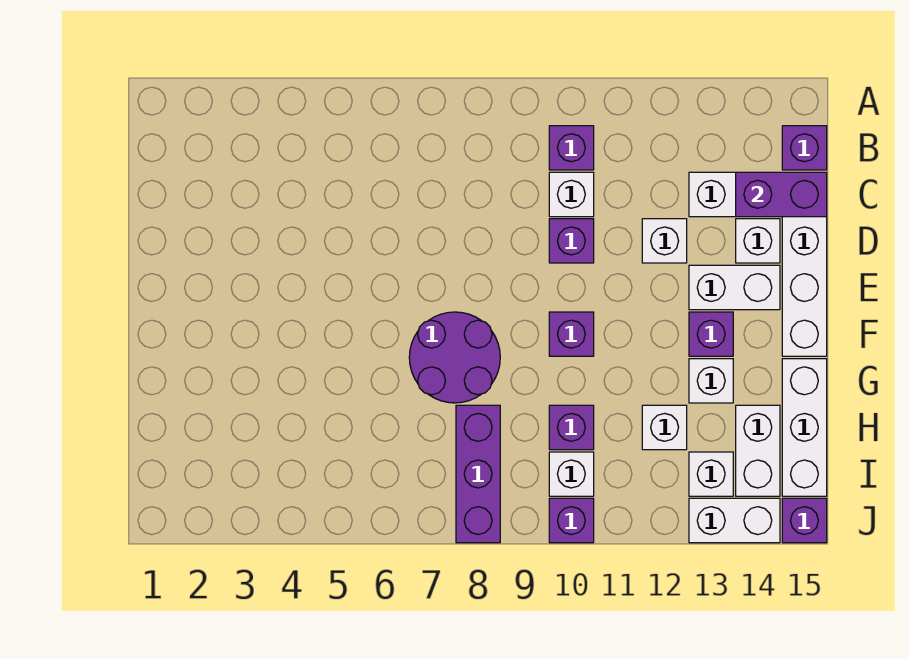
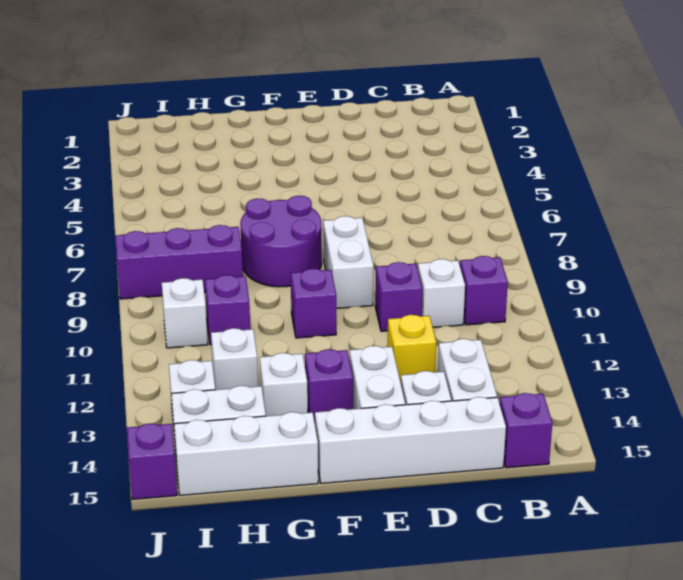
purple 1x2 brick [736,172,827,217] -> none
white 1x1 brick [642,219,687,263] -> yellow 1x1 brick [387,315,436,382]
purple 1x1 brick [549,498,594,543] -> none
white 1x2 brick [689,498,780,543] -> white 1x2 brick moved to [323,216,373,308]

